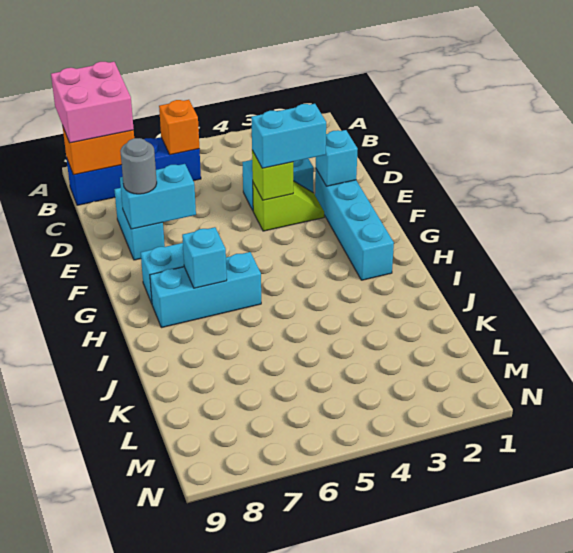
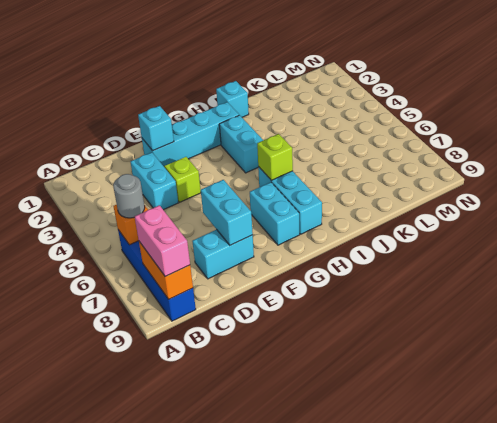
pink 2x2 brick [51,62,134,143] -> pink 1x2 brick [135,205,190,276]
cyan 1x2 brick [251,104,326,168] -> cyan 1x2 brick moved to [219,115,263,173]
lime 1x1 brick [252,150,293,200] -> lime 1x1 brick moved to [257,134,293,181]
grey 1x1 round brick [120,138,157,194] -> grey 1x1 round brick moved to [113,174,145,218]
cyan 1x1 brick [182,227,227,288] -> cyan 1x1 brick moved to [216,81,249,117]

